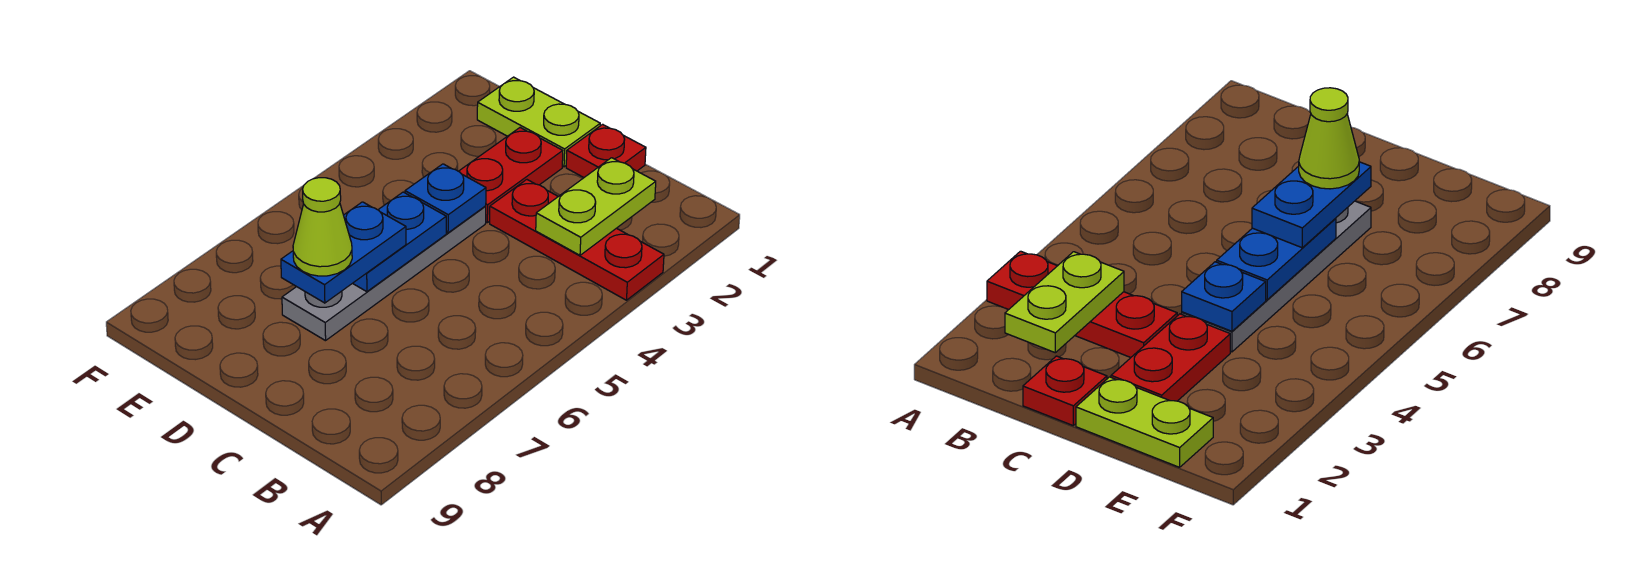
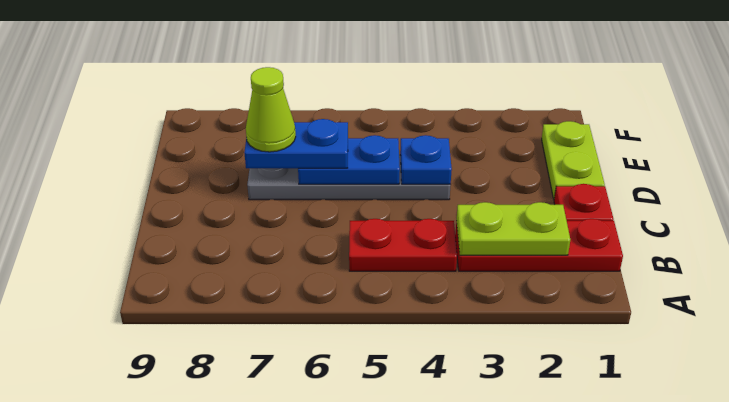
red 1x3 plate [490,180,664,300] -> red 1x3 plate turned to [455,219,623,271]
red 1x2 plate [459,128,563,223] -> red 1x2 plate moved to [349,219,457,271]

